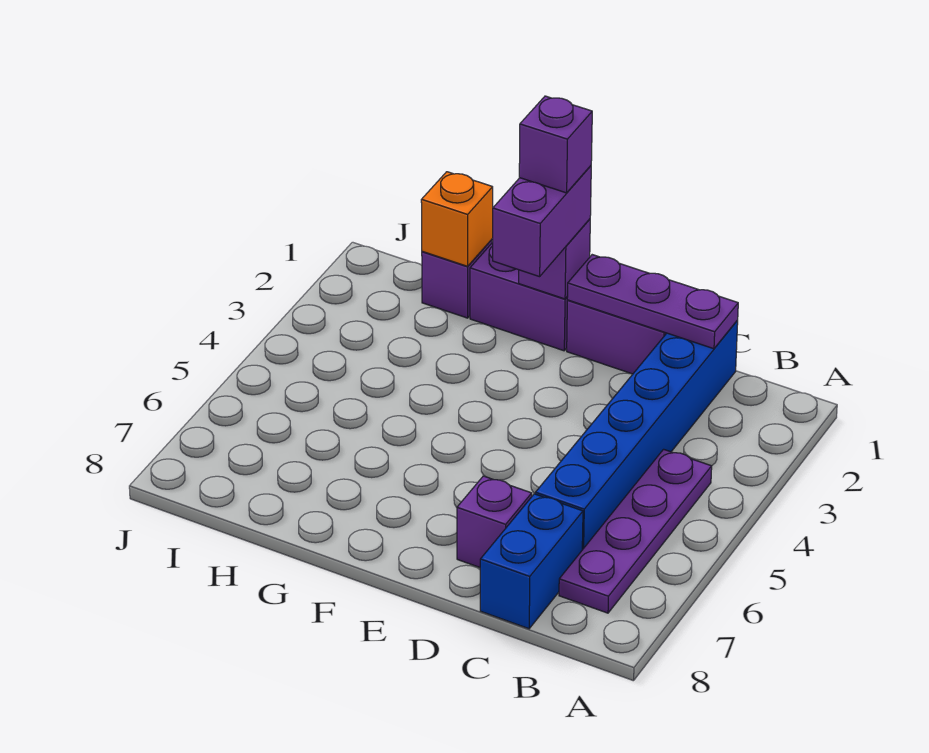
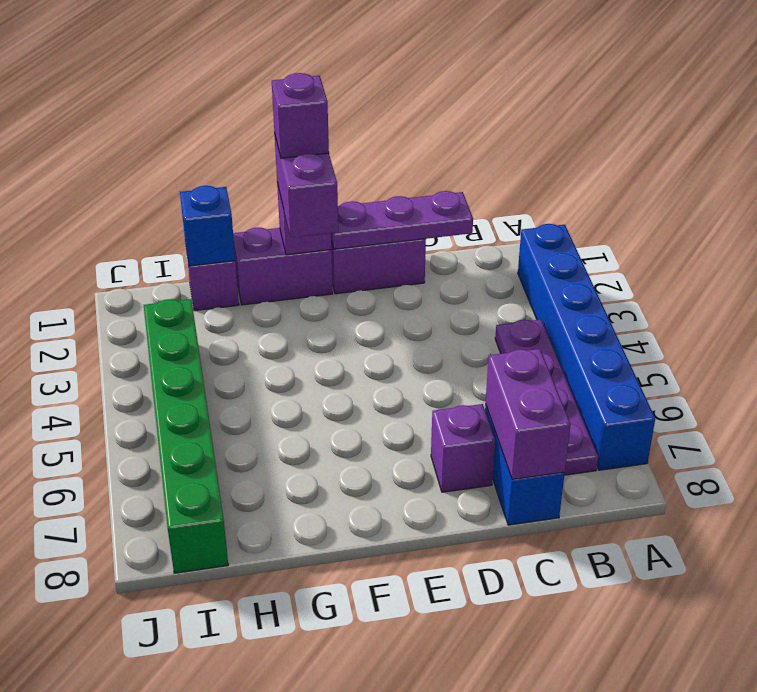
blue 1x6 brick [535,321,738,550] -> blue 1x6 brick moved to [518,224,655,470]
none -> purple 1x2 brick [486,349,571,479]
orange 1x1 brick [421,172,493,266] -> blue 1x1 brick [180,186,235,266]
none -> green 1x6 brick [144,299,228,573]

